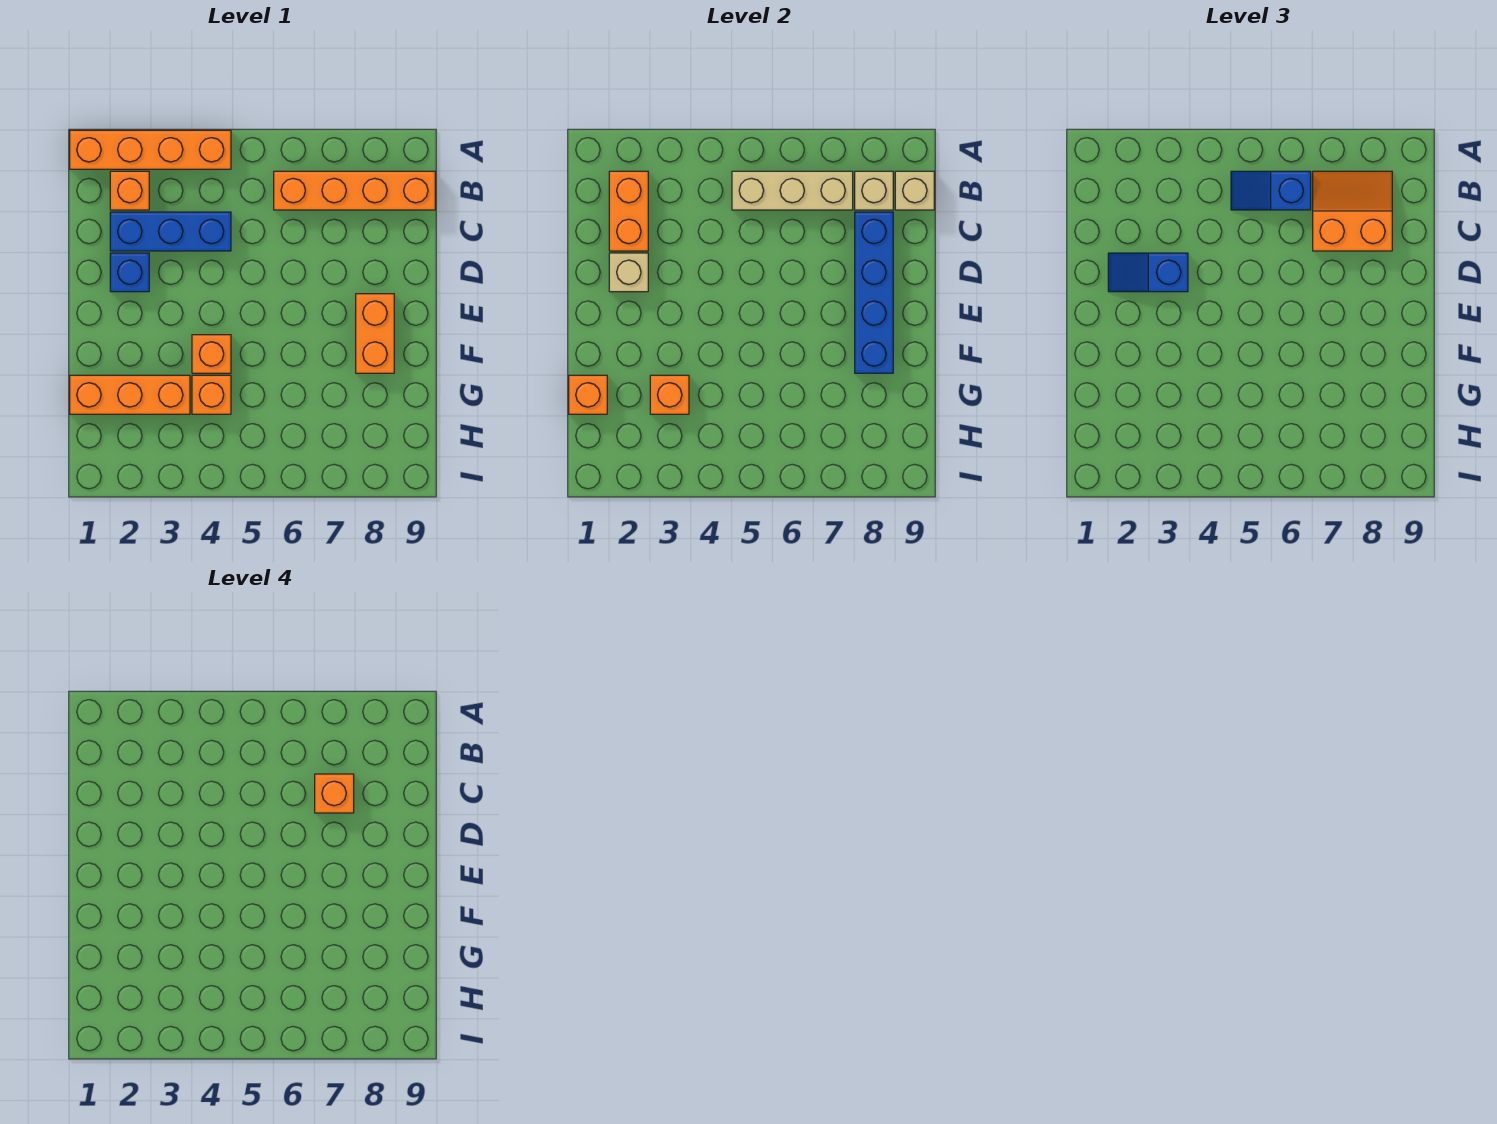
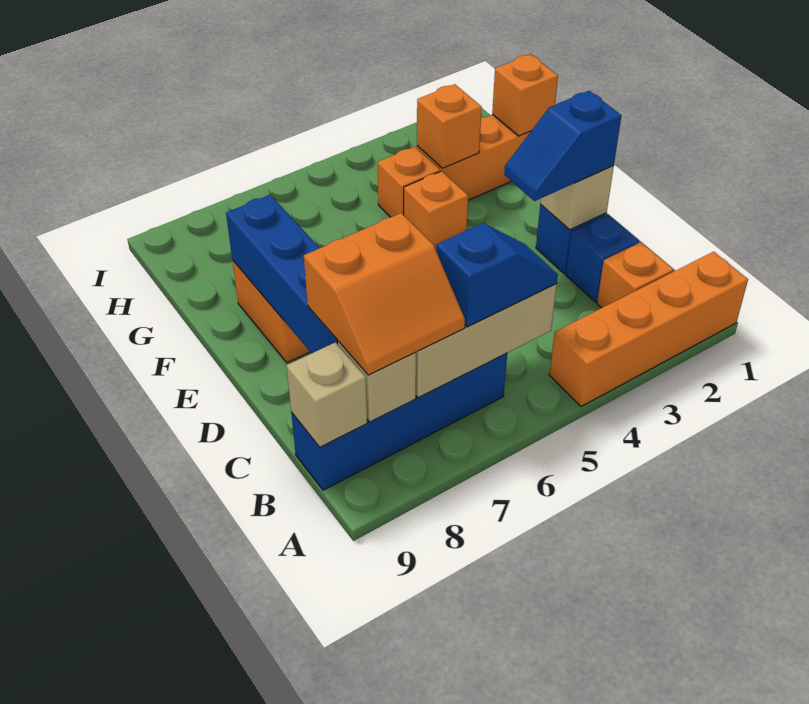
orange 1x2 brick [609,171,648,251] -> none
orange 1x4 brick [274,171,435,210] -> blue 1x4 brick [291,353,507,490]
blue 1x3 brick [110,212,231,251] -> blue 1x1 brick [566,215,639,302]
orange 1x1 brick [315,774,354,813] -> none
blue 1x2 slope [1108,253,1188,292] -> blue 1x2 slope turned to [504,91,621,201]

